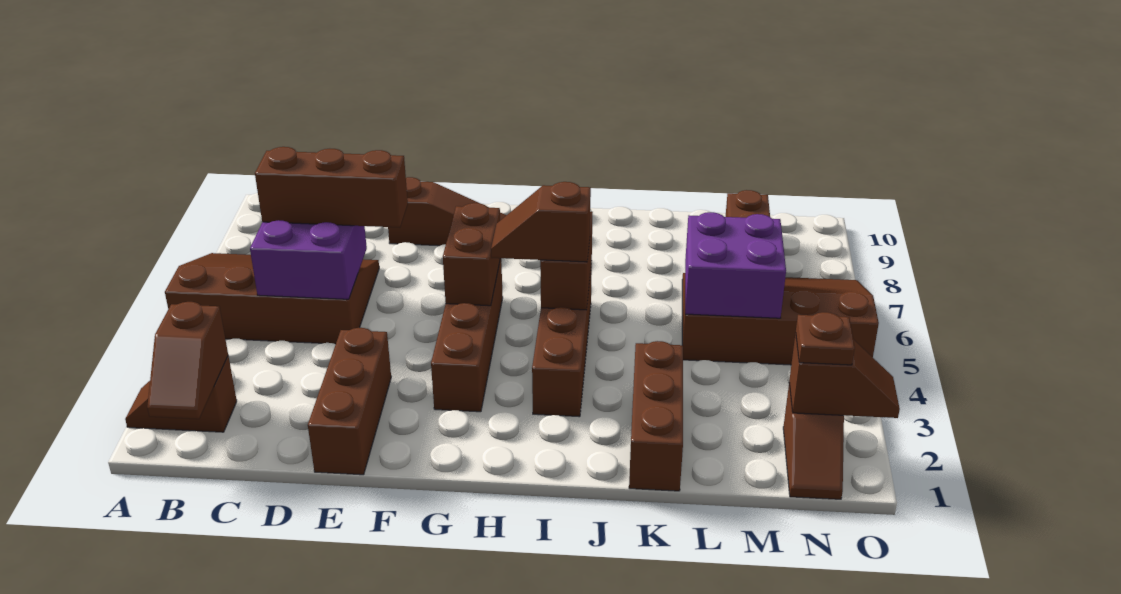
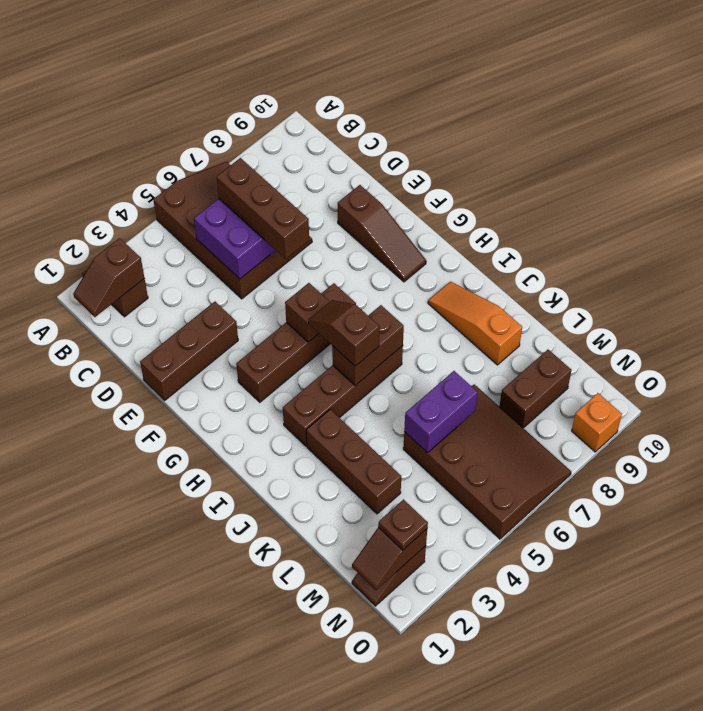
brown 1x2 brick [443,203,500,306] -> brown 1x1 brick [285,283,330,342]
none -> orange 1x3 slope [428,282,522,365]
brown 1x3 brick [629,341,683,491] -> brown 1x3 brick turned to [306,410,401,514]
purple 2x2 brick [685,212,786,318] -> purple 1x2 brick [404,371,478,453]
brown 1x2 slope [789,333,900,418] -> brown 1x2 slope turned to [352,527,427,590]
none -> orange 1x1 brick [572,393,622,452]

